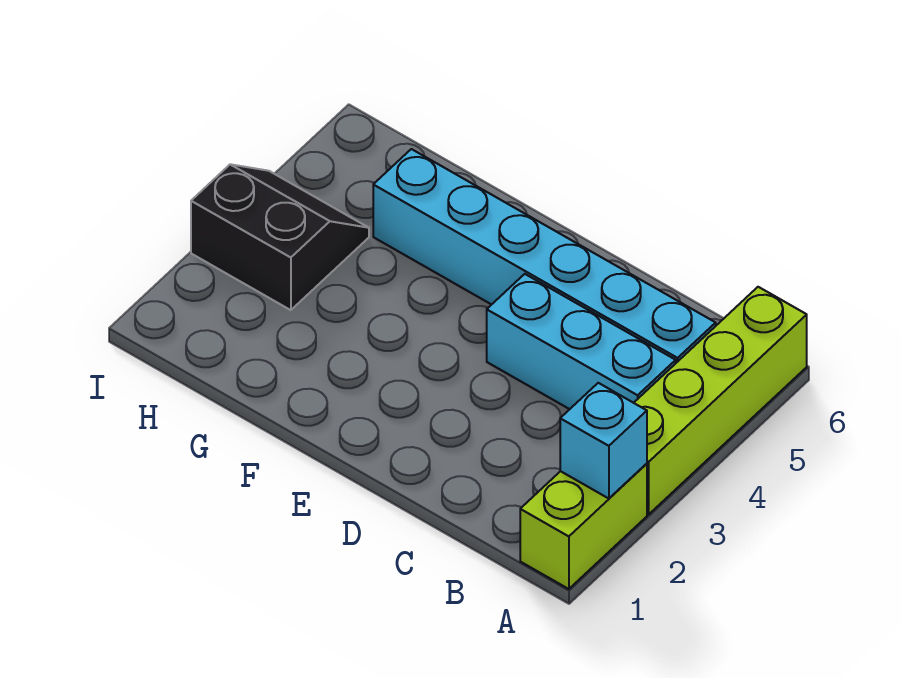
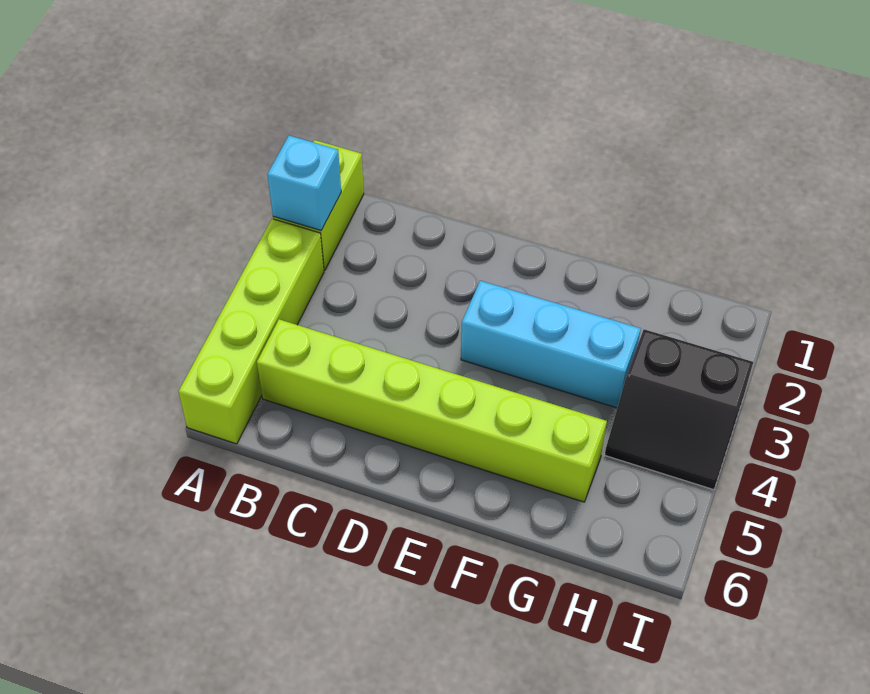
cyan 1x3 brick [487,274,676,409] -> cyan 1x3 brick moved to [461,281,641,408]
cyan 1x6 brick [373,149,716,363] -> lime 1x6 brick [257,319,607,502]

